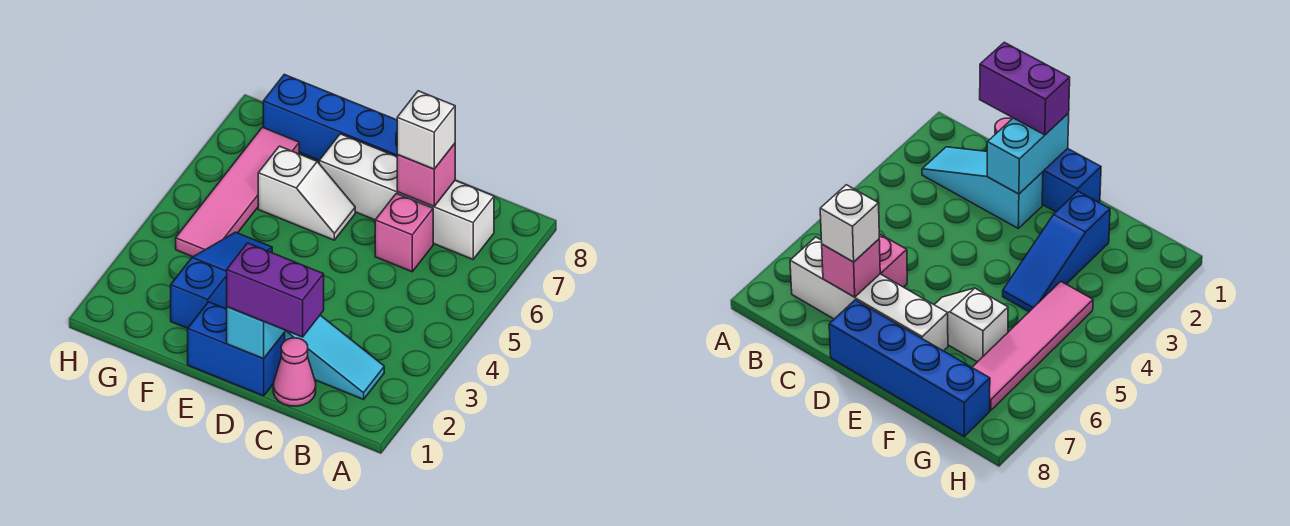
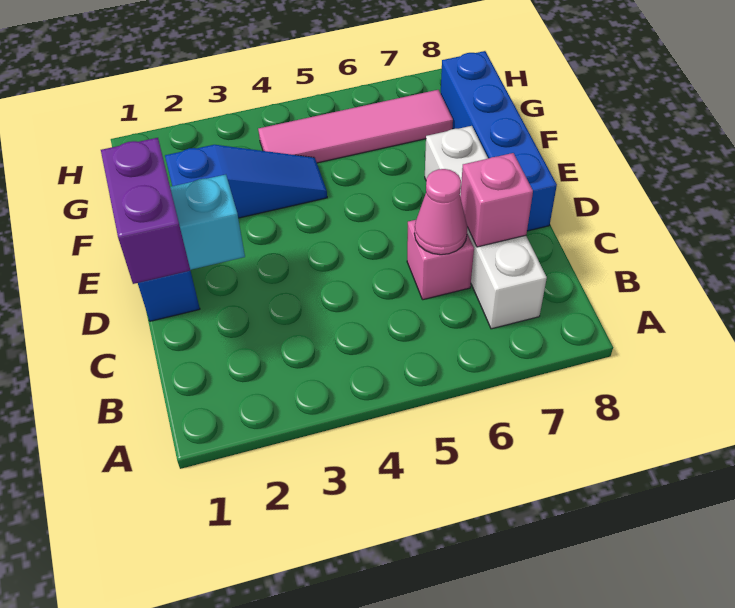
cyan 1x3 slope [284,315,384,400] -> none
pink 1x1 cone [273,338,316,406] -> pink 1x1 cone moved to [414,169,468,255]
white 1x1 brick [397,91,455,169] -> none
white 1x2 slope [258,146,355,240] -> none

